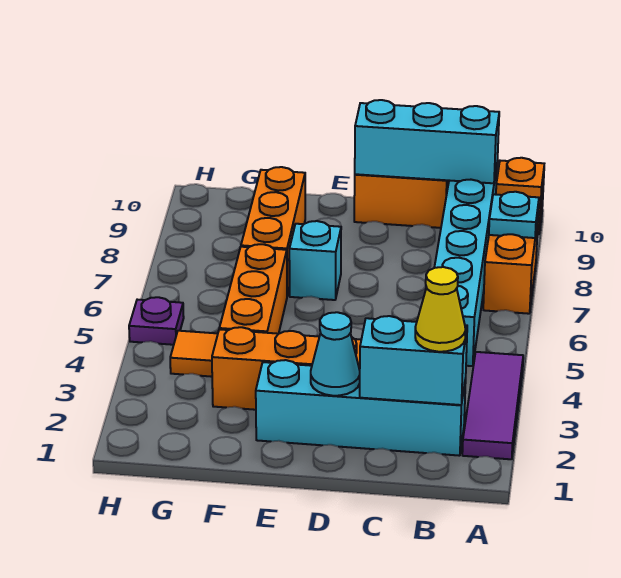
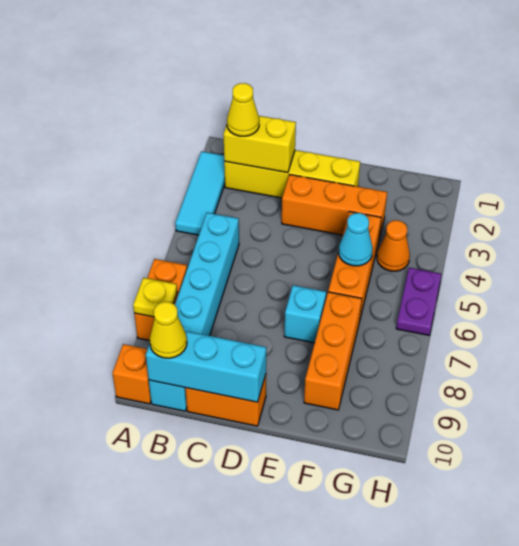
purple 1x3 tile [462,352,523,459] -> cyan 1x3 tile [175,151,225,235]
cyan 1x1 plate [489,192,539,238] -> yellow 1x1 plate [133,278,177,317]
cyan 1x4 brick [256,360,466,456] -> yellow 1x4 brick [224,150,360,198]
cyan 1x2 brick [360,316,467,405] -> yellow 1x2 brick [224,116,296,173]
none -> yellow 1x1 cone [150,302,187,358]
cyan 1x1 cone [311,312,360,396] -> cyan 1x1 cone moved to [339,213,373,266]
orange 1x1 tile [170,331,218,377] -> orange 1x1 cone [377,220,410,271]
purple 1x1 plate [129,297,184,345] -> purple 1x2 plate [396,268,442,335]

